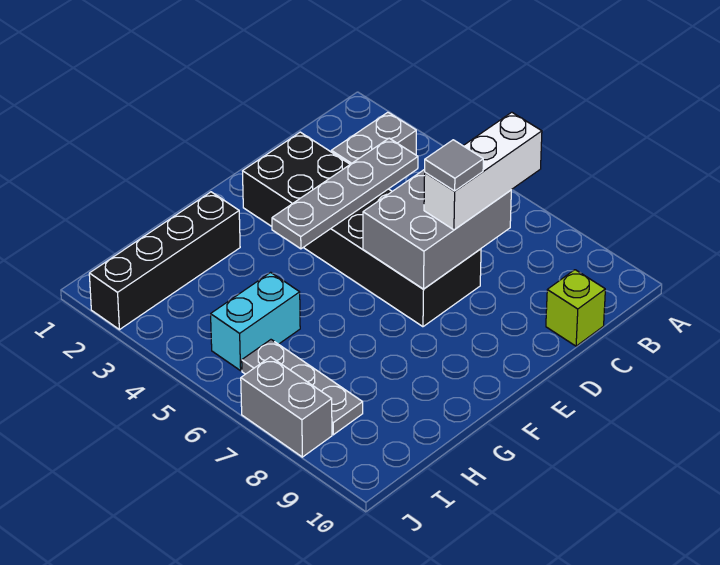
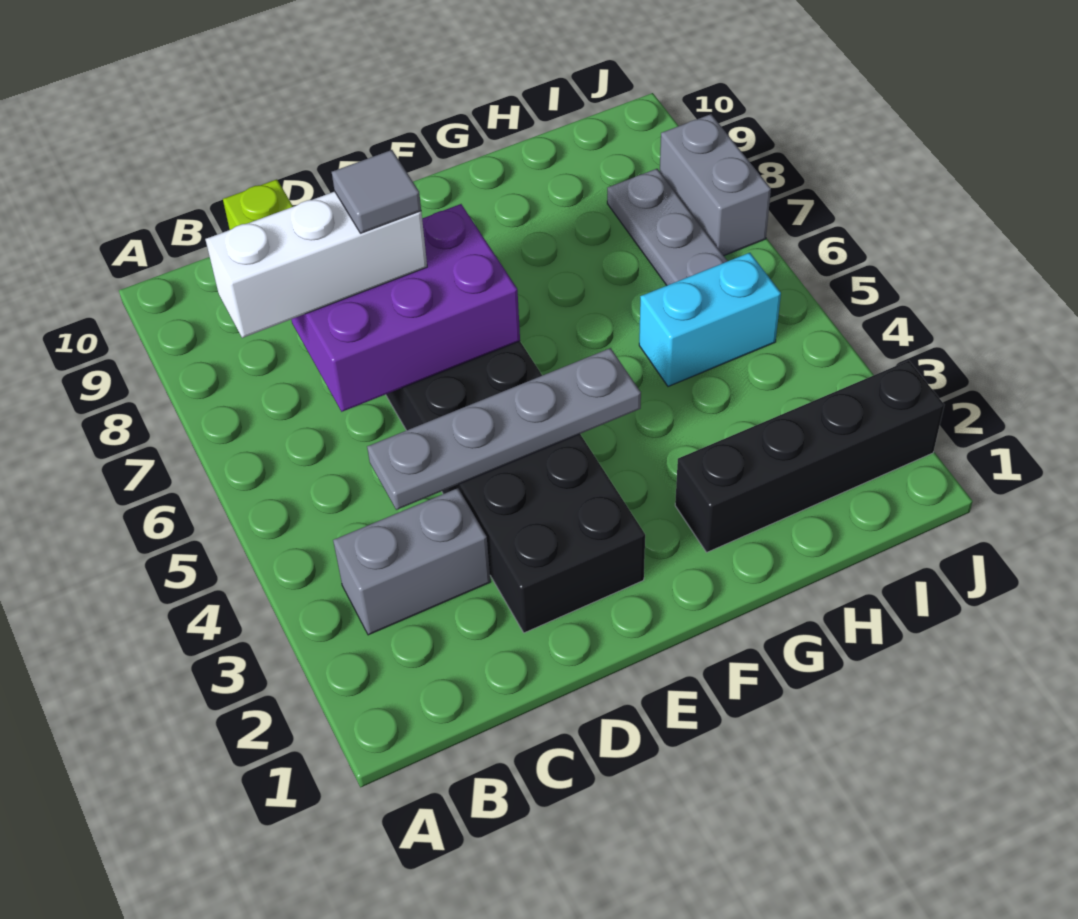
grey 2x3 brick [363,169,511,289] -> purple 2x3 brick [291,204,520,412]

